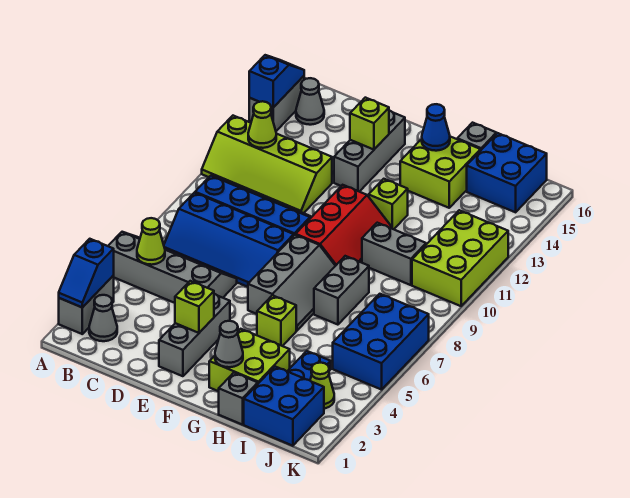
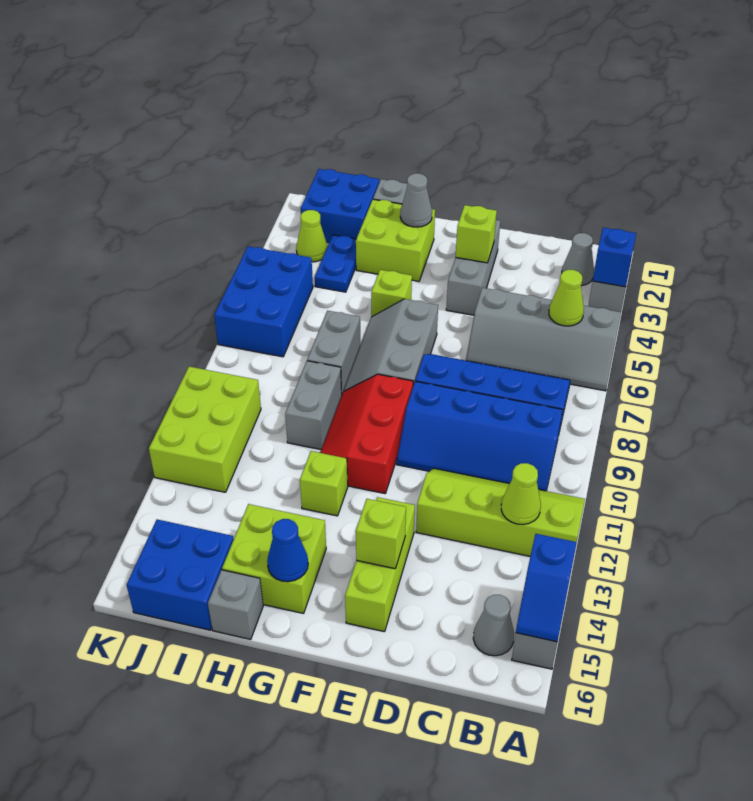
grey 1x3 brick [334,111,405,192] -> lime 1x3 brick [345,497,415,632]
grey 1x2 brick [362,223,426,285] -> grey 1x2 brick turned to [285,361,342,450]

